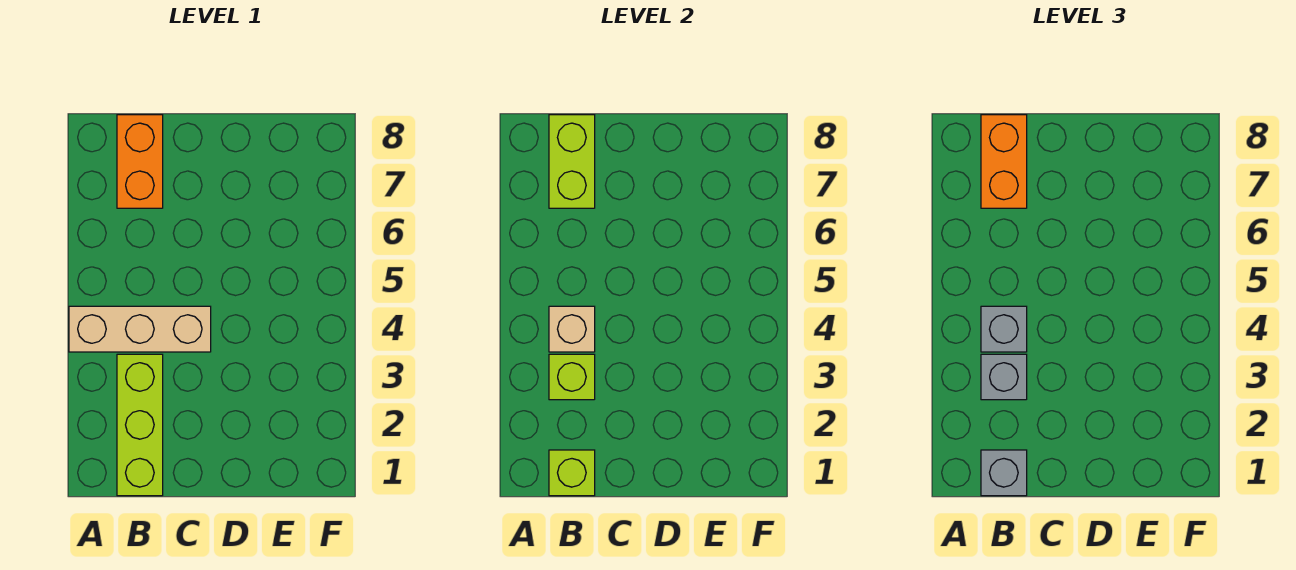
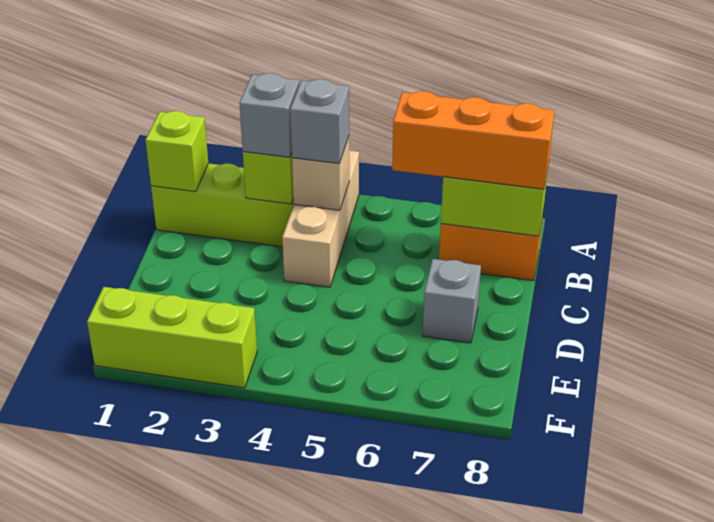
grey 1x1 brick [981,450,1027,496] -> grey 1x1 brick moved to [423,259,481,343]
orange 1x2 brick [981,115,1027,208] -> orange 1x3 brick [392,91,554,189]
none -> lime 1x3 brick [87,287,257,388]

